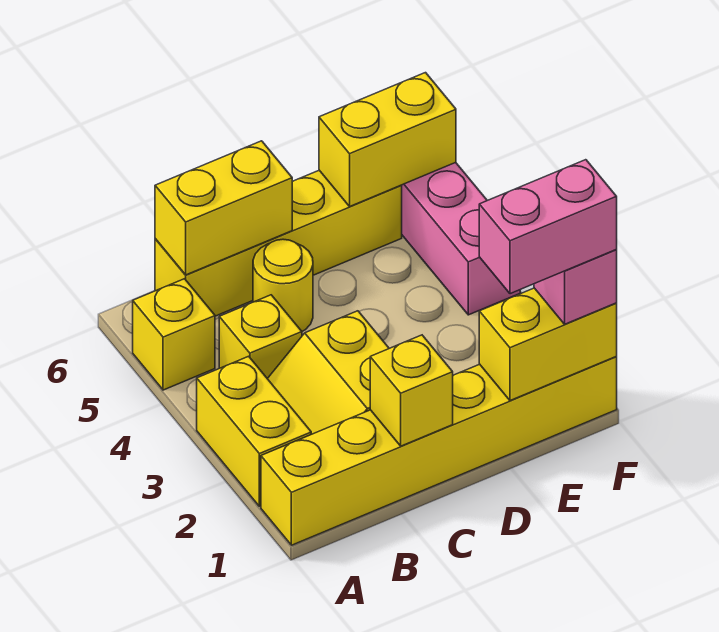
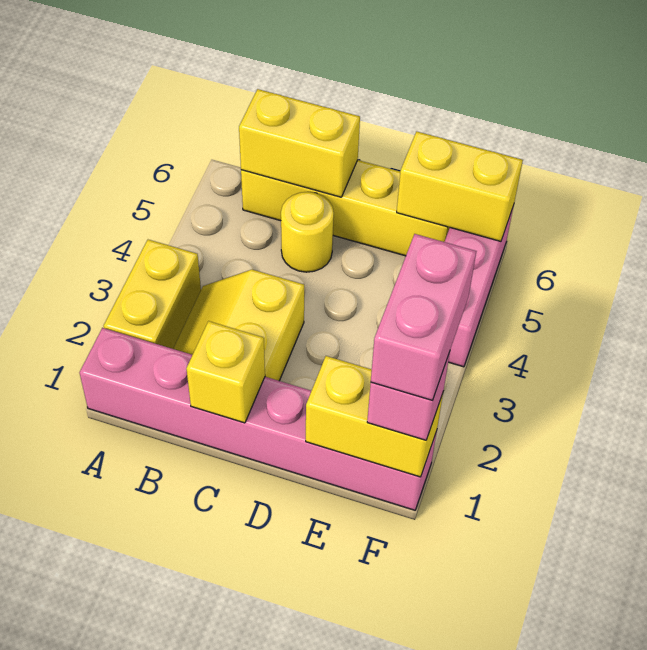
yellow 1x6 brick [261,357,617,545] -> pink 1x6 brick [80,328,437,510]
yellow 1x1 brick [133,279,215,390] -> none
yellow 1x1 brick [219,295,302,379] -> none
pink 1x2 brick [479,160,617,294] -> pink 1x2 brick turned to [371,234,476,401]

